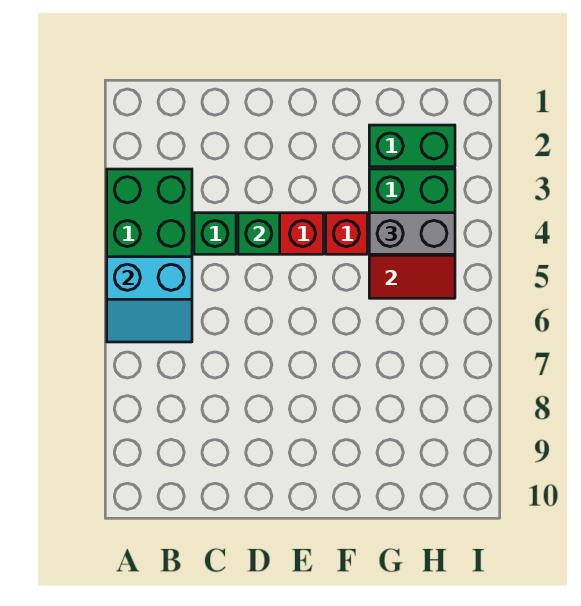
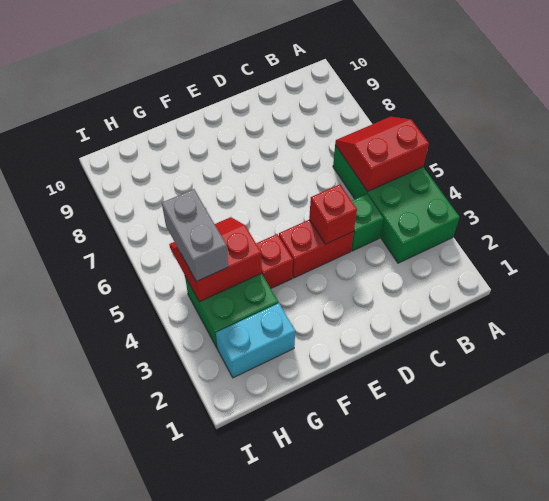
cyan 2x2 slope [107,257,192,342] -> red 2x2 slope [335,117,429,191]
green 1x1 brick [238,213,280,254] -> red 1x1 brick [309,184,357,244]
green 1x2 brick [369,125,455,167] -> cyan 1x2 brick [216,303,295,378]
grey 1x2 brick [369,213,455,254] -> grey 1x2 brick turned to [162,189,228,282]

